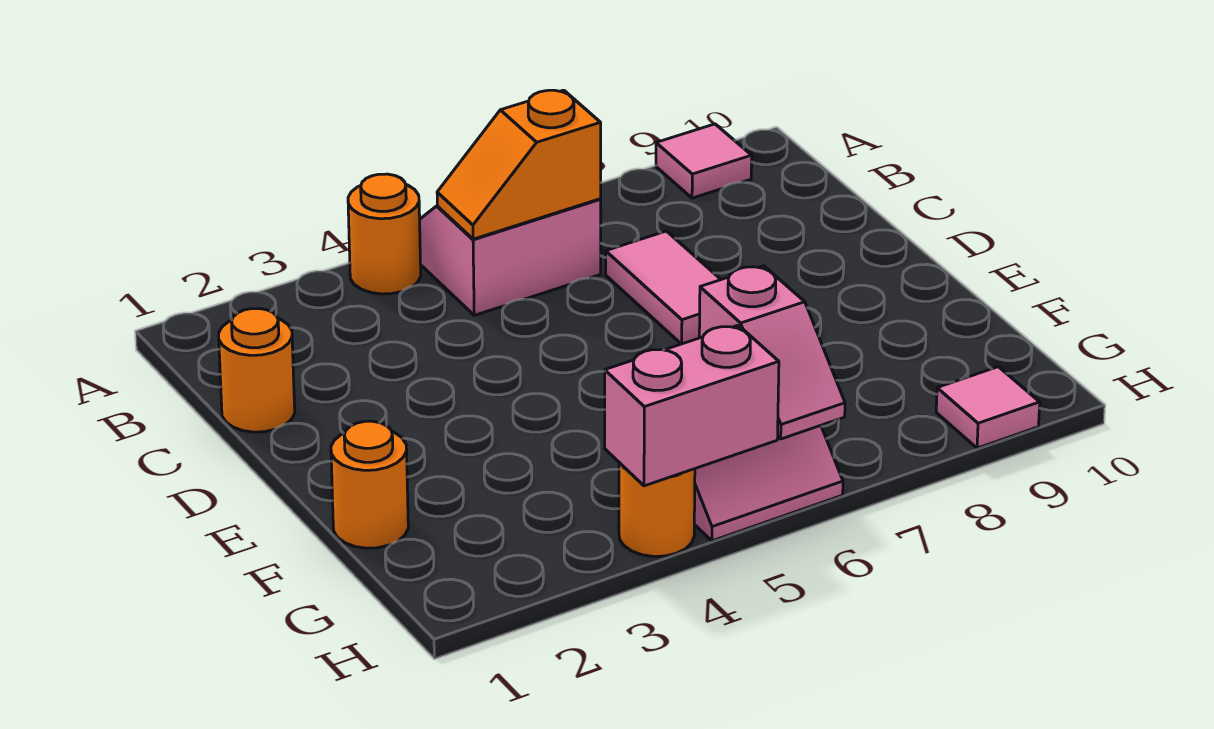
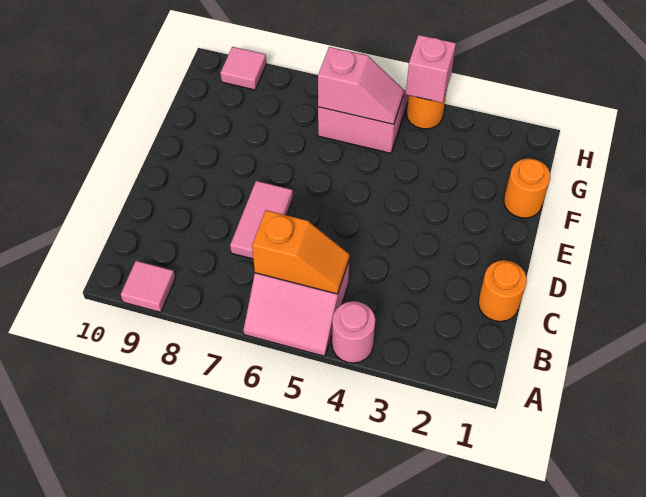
orange 1x1 round brick [348,174,421,294] -> pink 1x1 round brick [332,301,375,363]
pink 1x2 slope [699,266,845,439] -> pink 1x2 slope turned to [318,47,404,124]
pink 1x2 brick [605,325,779,486] -> pink 1x1 brick [406,35,456,103]

